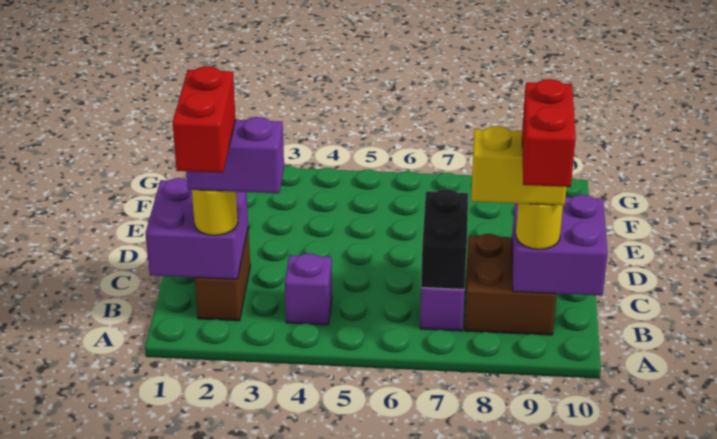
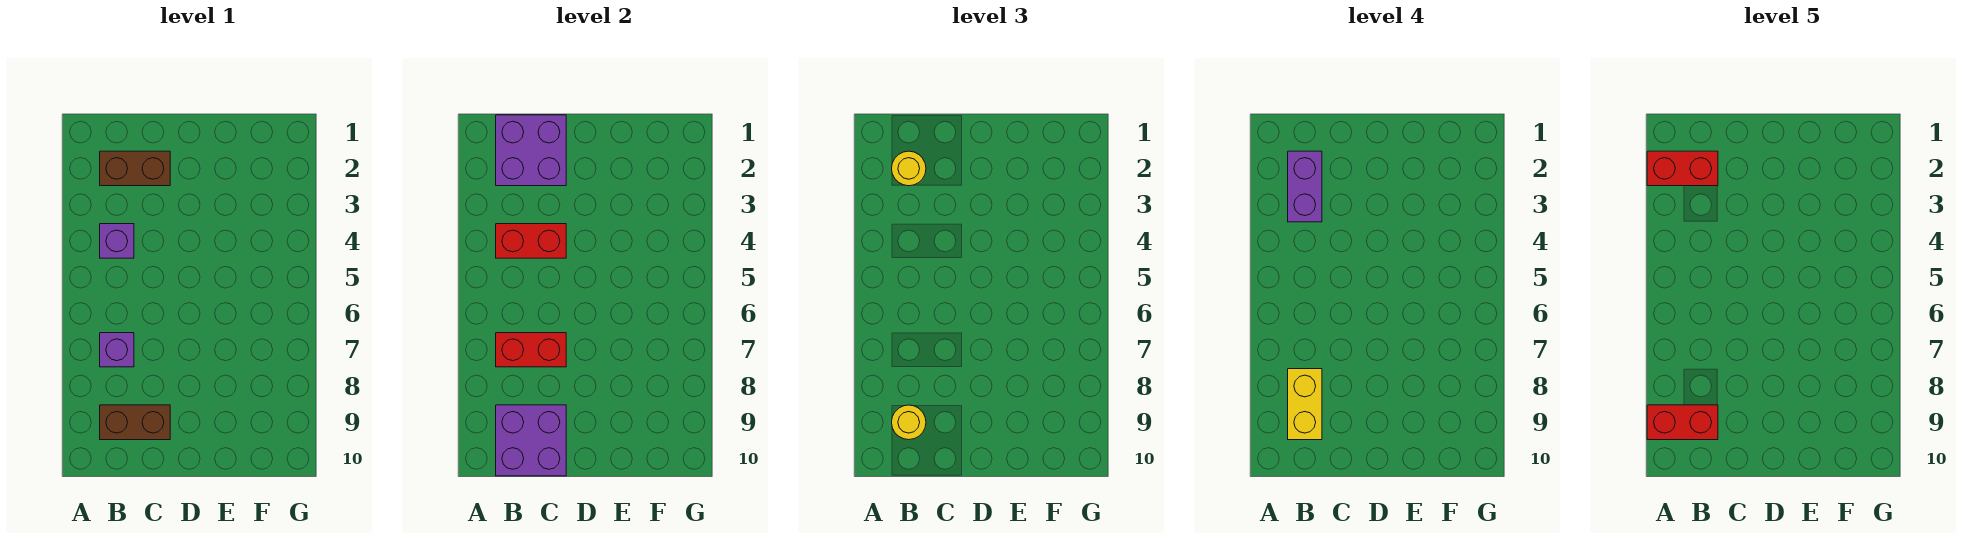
none -> red 1x2 brick [496,224,566,258]
black 1x2 brick [421,189,468,290] -> red 1x2 brick [496,333,566,367]
brown 2x2 brick [465,234,556,335] -> brown 1x2 brick [100,405,170,440]

